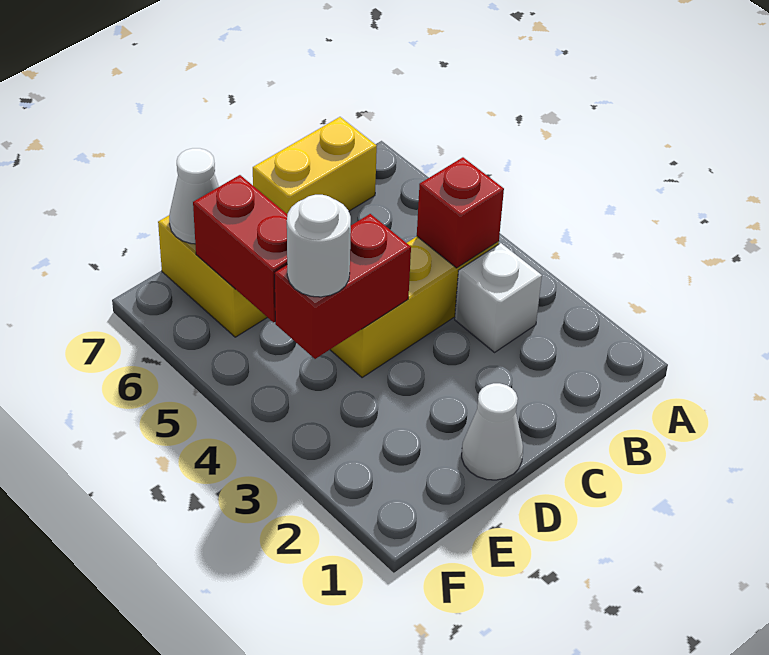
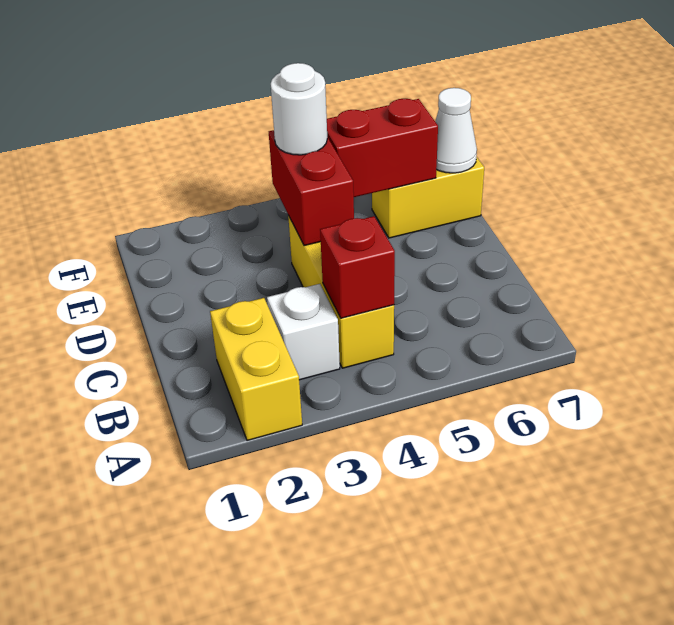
yellow 1x2 brick [253,117,377,214] -> yellow 1x2 brick moved to [210,298,302,440]
white 1x1 cone [462,383,523,480] -> none

